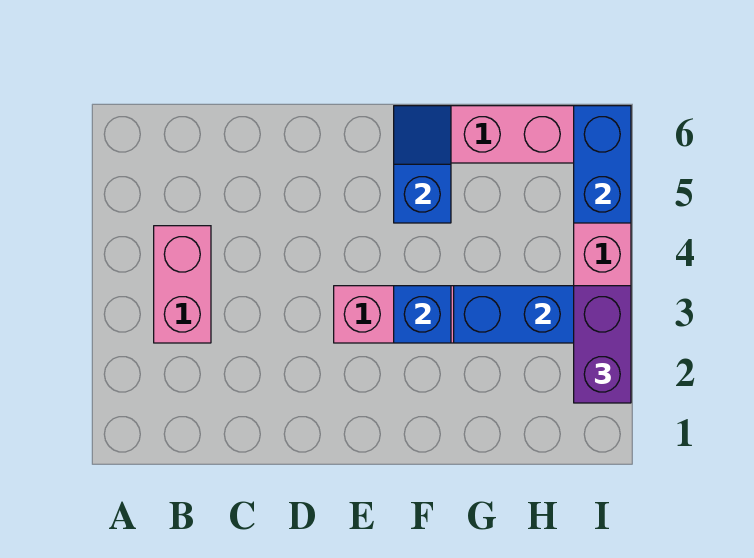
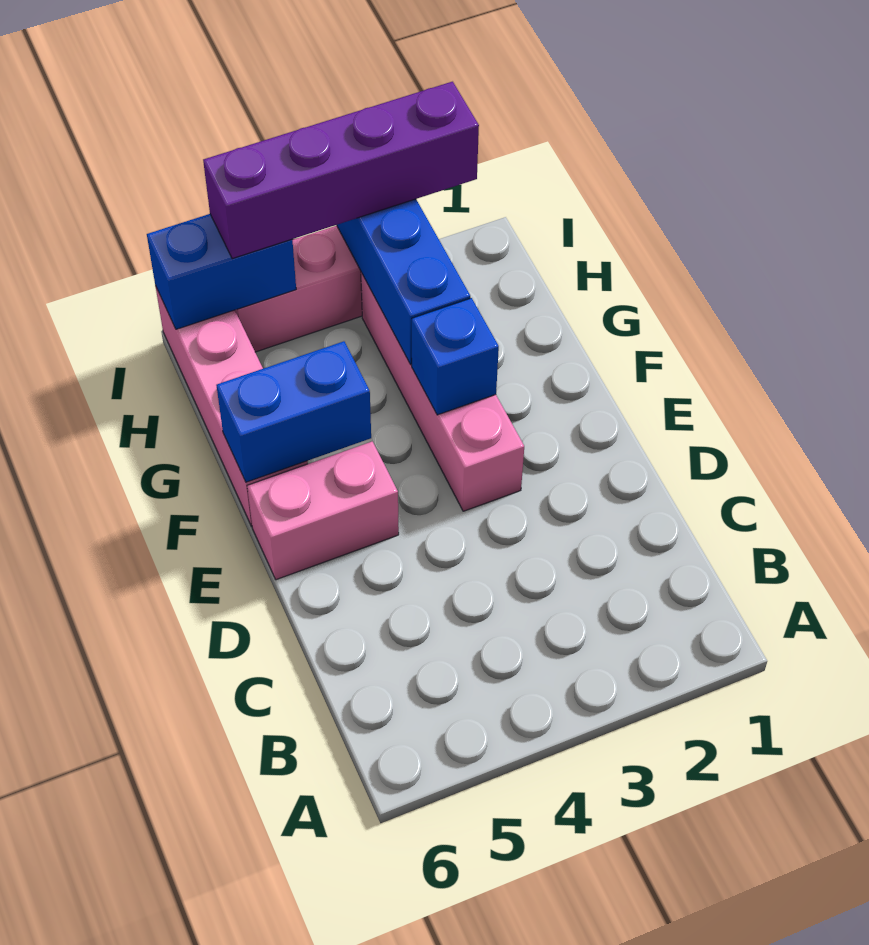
pink 1x2 brick [154,226,211,343] -> pink 1x2 brick moved to [247,441,399,580]
blue 1x2 slope [394,106,451,223] -> blue 1x2 brick [217,341,371,482]
purple 1x2 brick [574,286,631,403] -> purple 1x4 brick [203,82,479,259]

